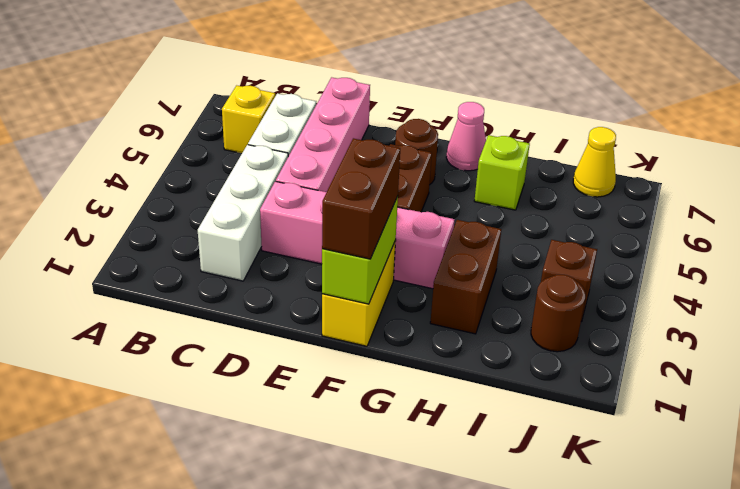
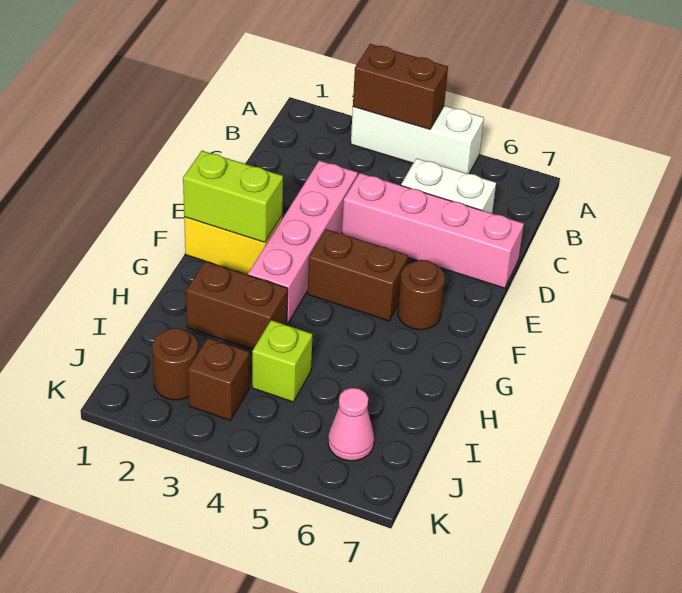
yellow 1x1 brick [222,85,275,153] -> none
white 1x3 brick [198,145,288,281] -> white 1x3 brick moved to [351,106,484,174]
brown 1x2 brick [322,138,400,259] -> brown 1x2 brick moved to [353,44,448,129]
pink 1x1 cone [446,102,486,171] -> pink 1x1 cone moved to [328,388,374,461]
lime 1x1 brick [474,135,530,210] -> lime 1x1 brick moved to [252,320,312,402]
yellow 1x1 cone [573,127,616,197] -> none

